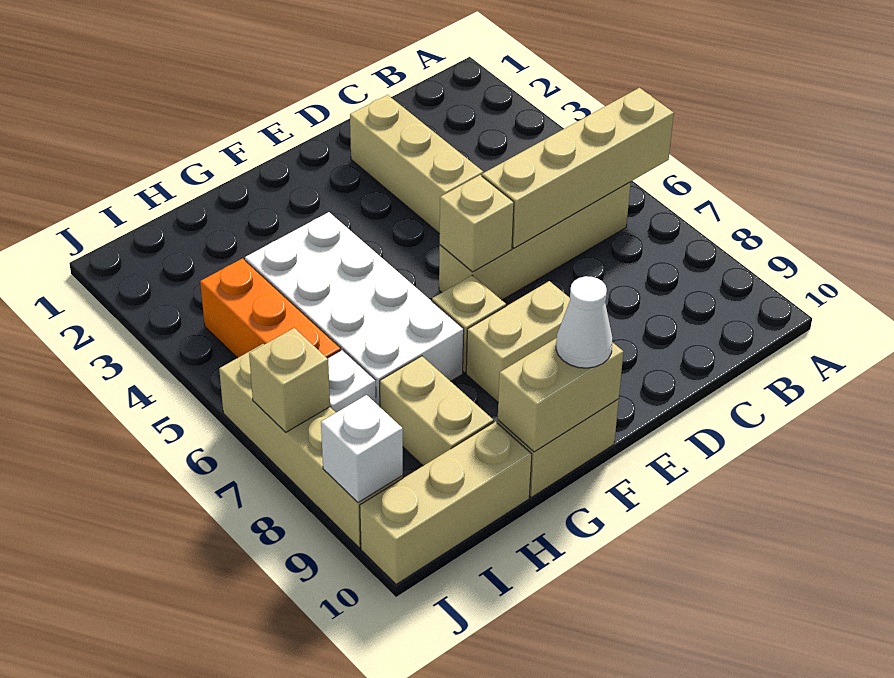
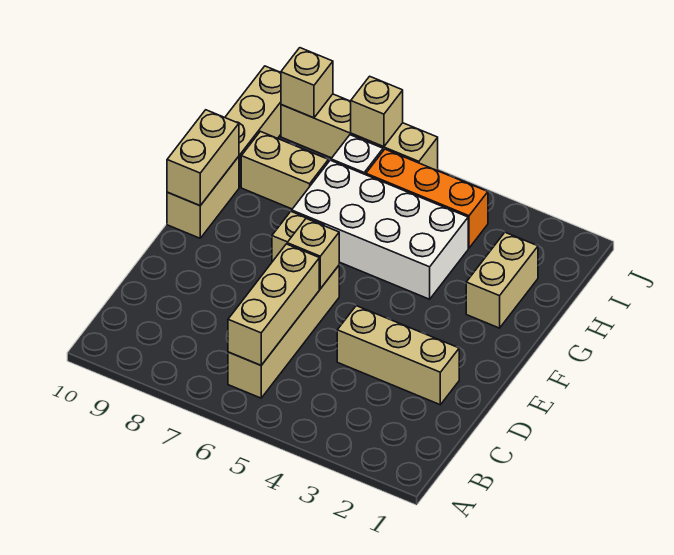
tan 1x4 brick [482,88,674,248] -> tan 1x3 brick [228,244,319,365]
tan 1x2 brick [466,281,570,402] -> tan 1x2 brick moved to [466,232,538,328]
white 1x1 cone [556,276,613,368] -> none
white 1x1 brick [321,395,403,502] -> tan 1x1 brick [281,48,333,118]

